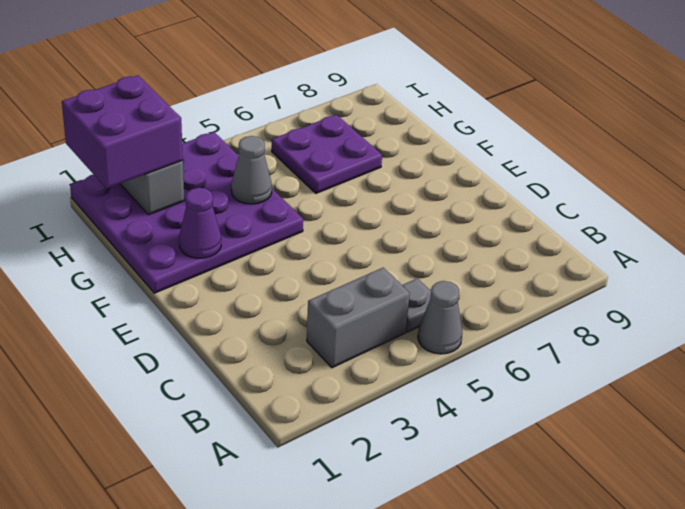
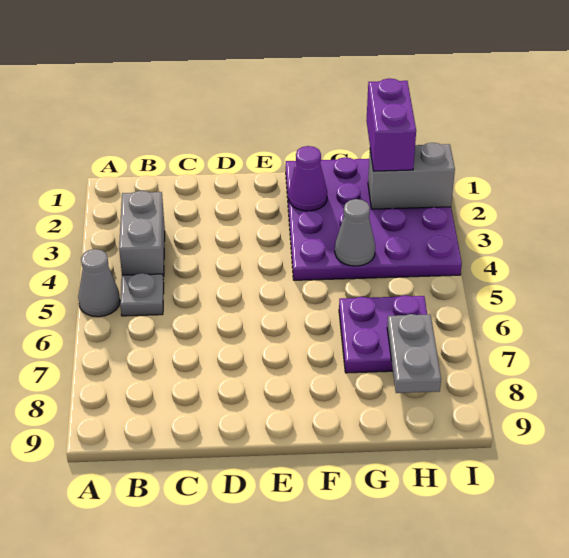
purple 2x2 brick [62,76,183,189] -> purple 1x2 brick [366,78,416,171]
none -> grey 1x2 plate [387,314,441,393]

